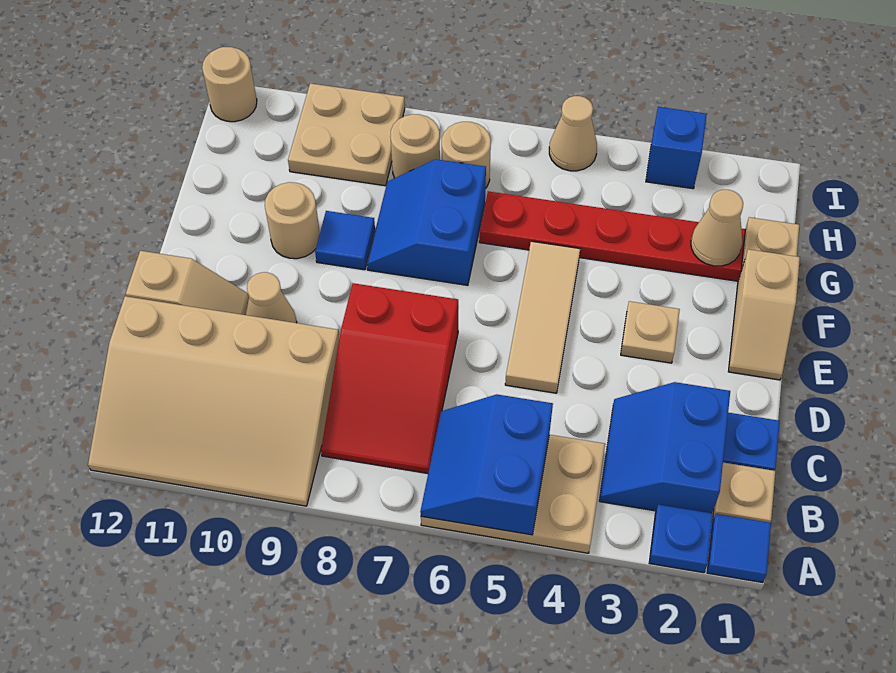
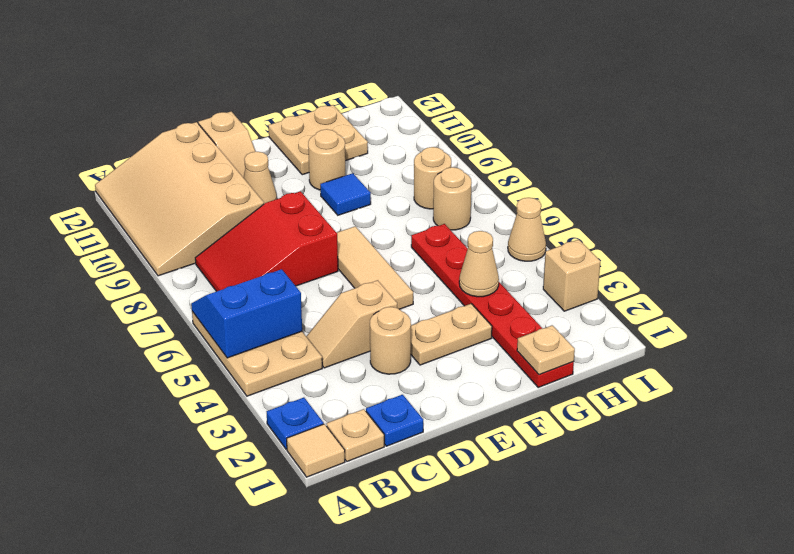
blue 1x1 tile [707,514,771,582] -> tan 1x1 tile [287,424,345,477]
blue 2x2 slope [599,382,730,513] -> none
tan 1x3 tile [505,241,580,393] -> tan 1x3 tile turned to [337,226,413,309]
tan 1x2 slope [728,249,800,380] -> tan 1x2 slope moved to [306,280,397,368]
tan 1x1 plate [621,301,680,363] -> tan 1x2 plate [411,304,492,365]
blue 2x2 slope [367,159,486,285] -> none
tan 1x1 cone [691,190,743,266] -> tan 1x1 cone moved to [459,231,499,297]
tan 2x2 plate [288,83,405,186] -> tan 2x2 plate moved to [268,105,368,175]
blue 1x1 brick [646,107,707,189] -> tan 1x1 brick [543,240,600,311]
tan 1x1 round brick [202,47,257,122] -> tan 1x1 round brick moved to [370,307,411,374]

